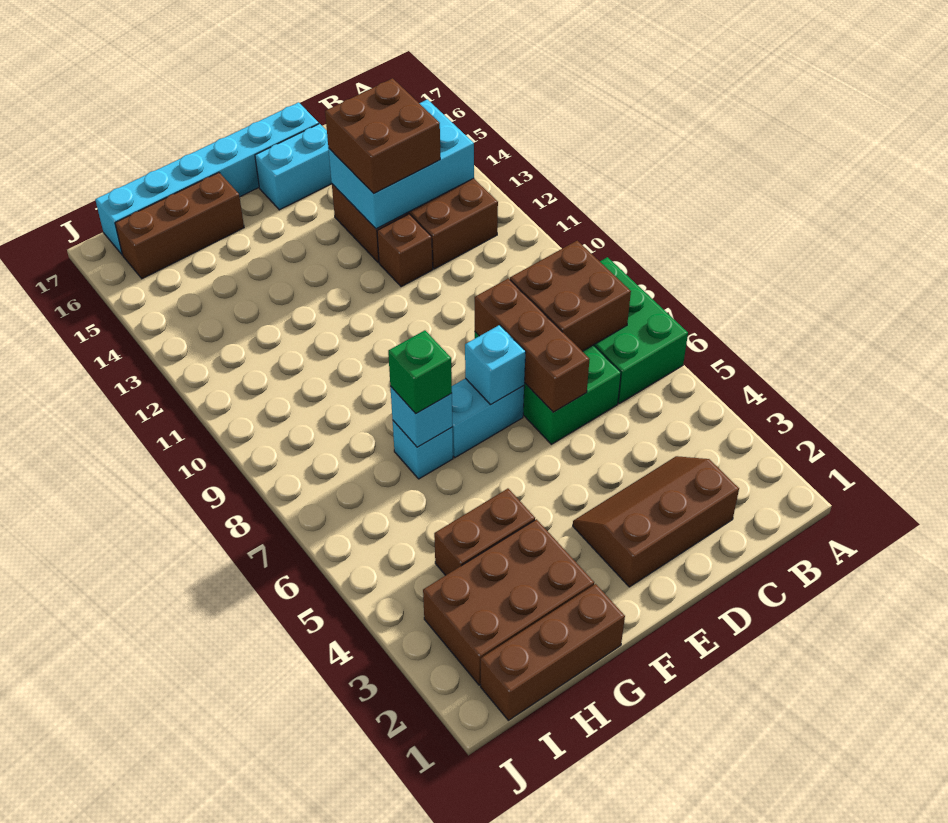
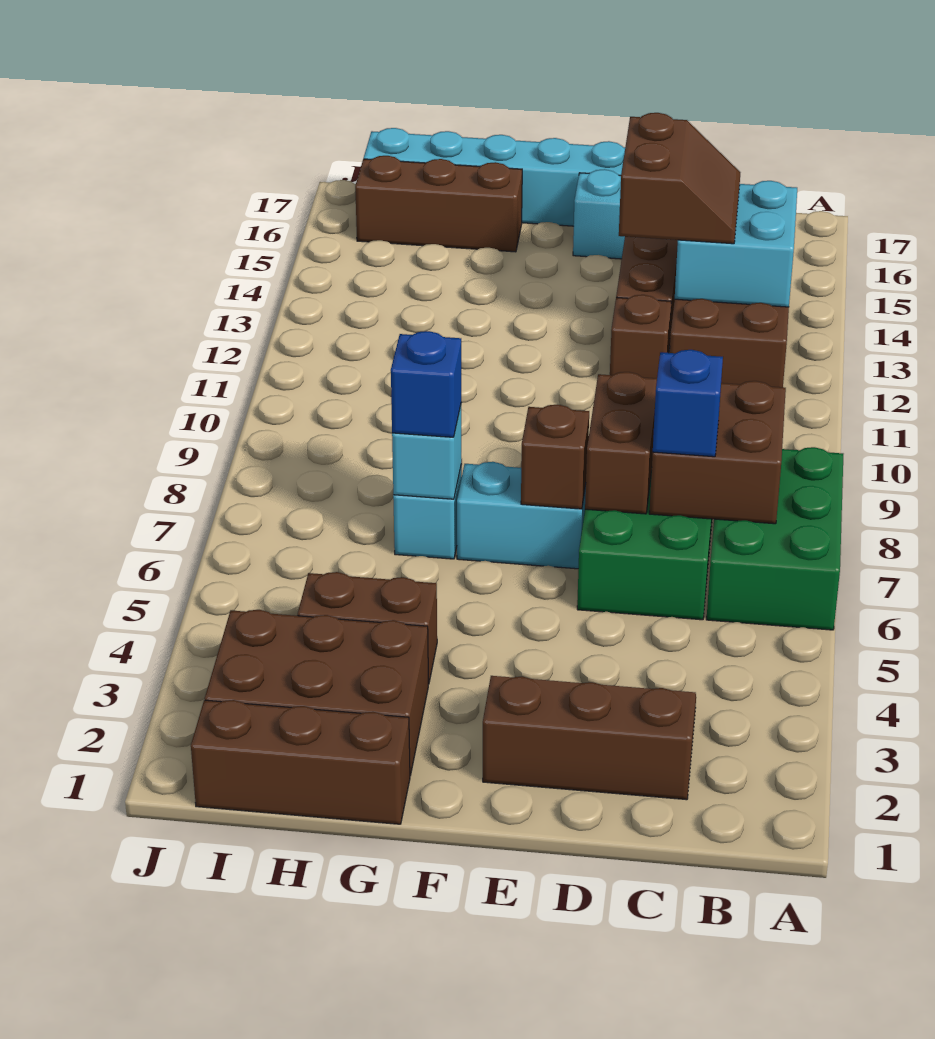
cyan 2x3 brick [328,99,474,229] -> cyan 2x2 brick [675,181,797,307]
none -> blue 1x1 brick [653,350,723,457]
brown 2x2 brick [325,78,440,193] -> brown 2x2 slope [619,113,740,244]
brown 1x3 brick [475,278,590,412] -> brown 1x2 brick [585,372,657,514]
cyan 1x1 brick [465,325,526,405] -> brown 1x1 brick [521,405,589,509]
green 1x1 brick [388,330,452,414] -> blue 1x1 brick [391,331,461,437]

